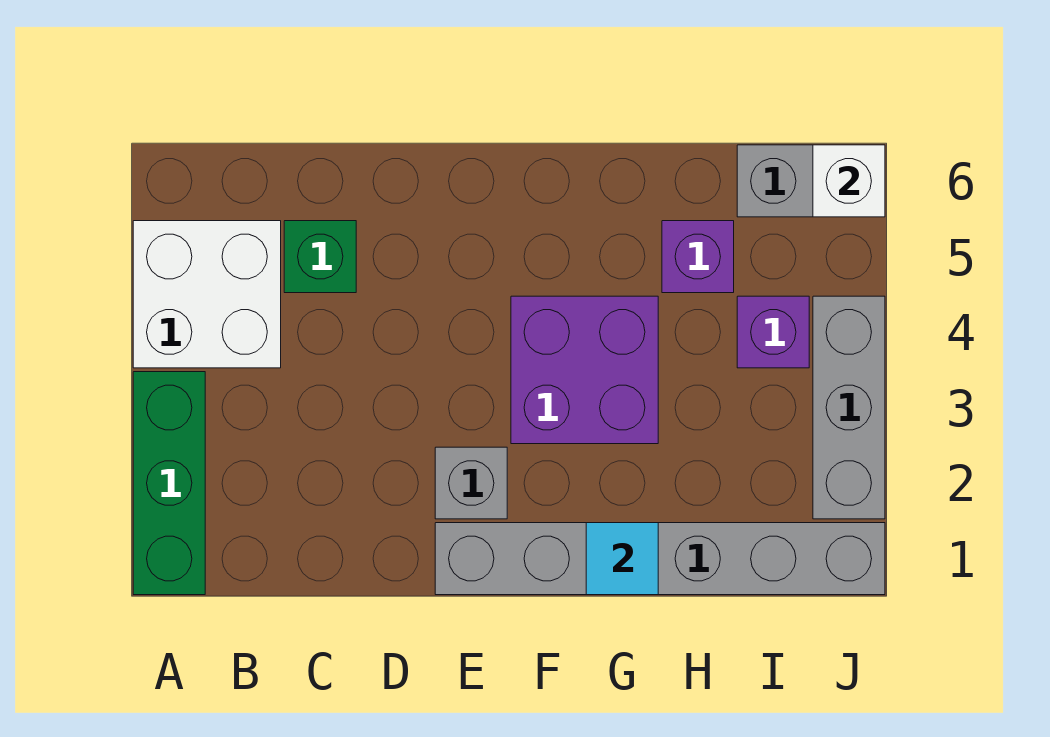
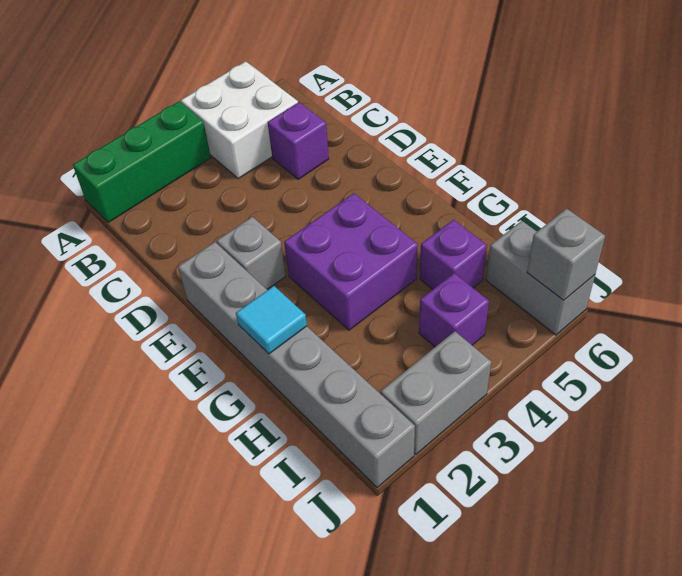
green 1x1 brick [284,221,356,293] -> purple 1x1 brick [268,102,329,179]
grey 1x3 brick [813,296,885,519] -> grey 1x2 brick [381,331,491,454]
white 1x1 brick [813,145,885,217] -> grey 1x1 brick [527,209,605,300]

